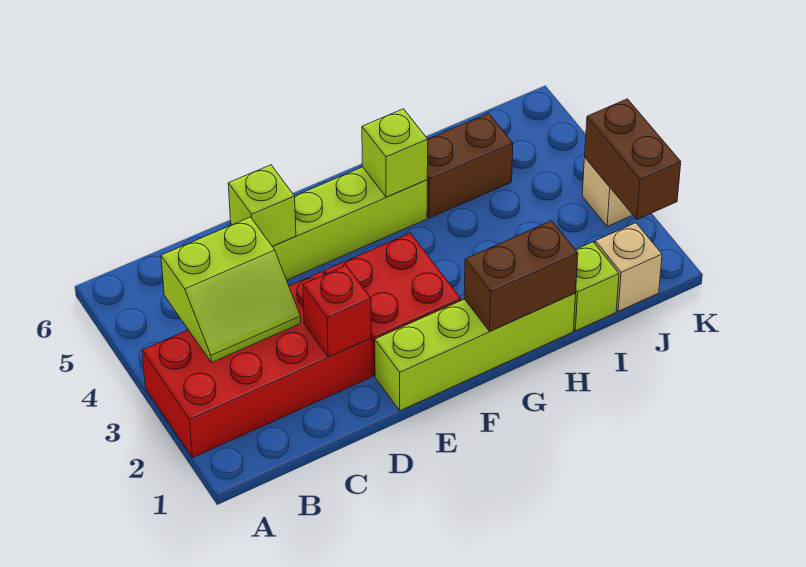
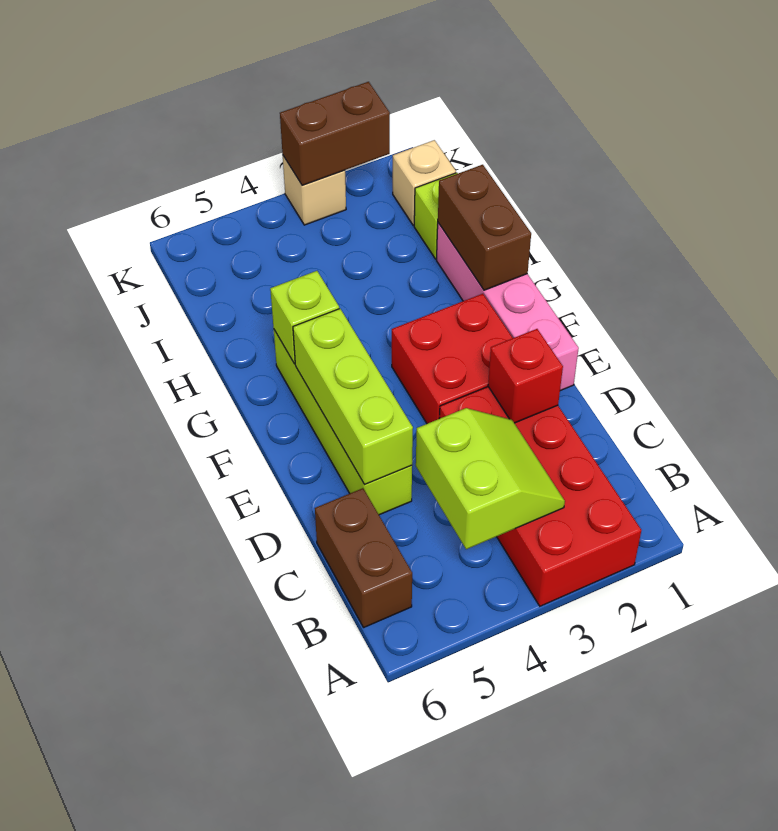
lime 1x1 brick [228,165,296,247] -> lime 1x3 brick [293,309,413,485]
lime 1x4 brick [375,293,576,411] -> pink 1x4 brick [437,223,579,391]
brown 1x2 brick [427,113,513,218] -> brown 1x2 brick moved to [315,488,412,628]

